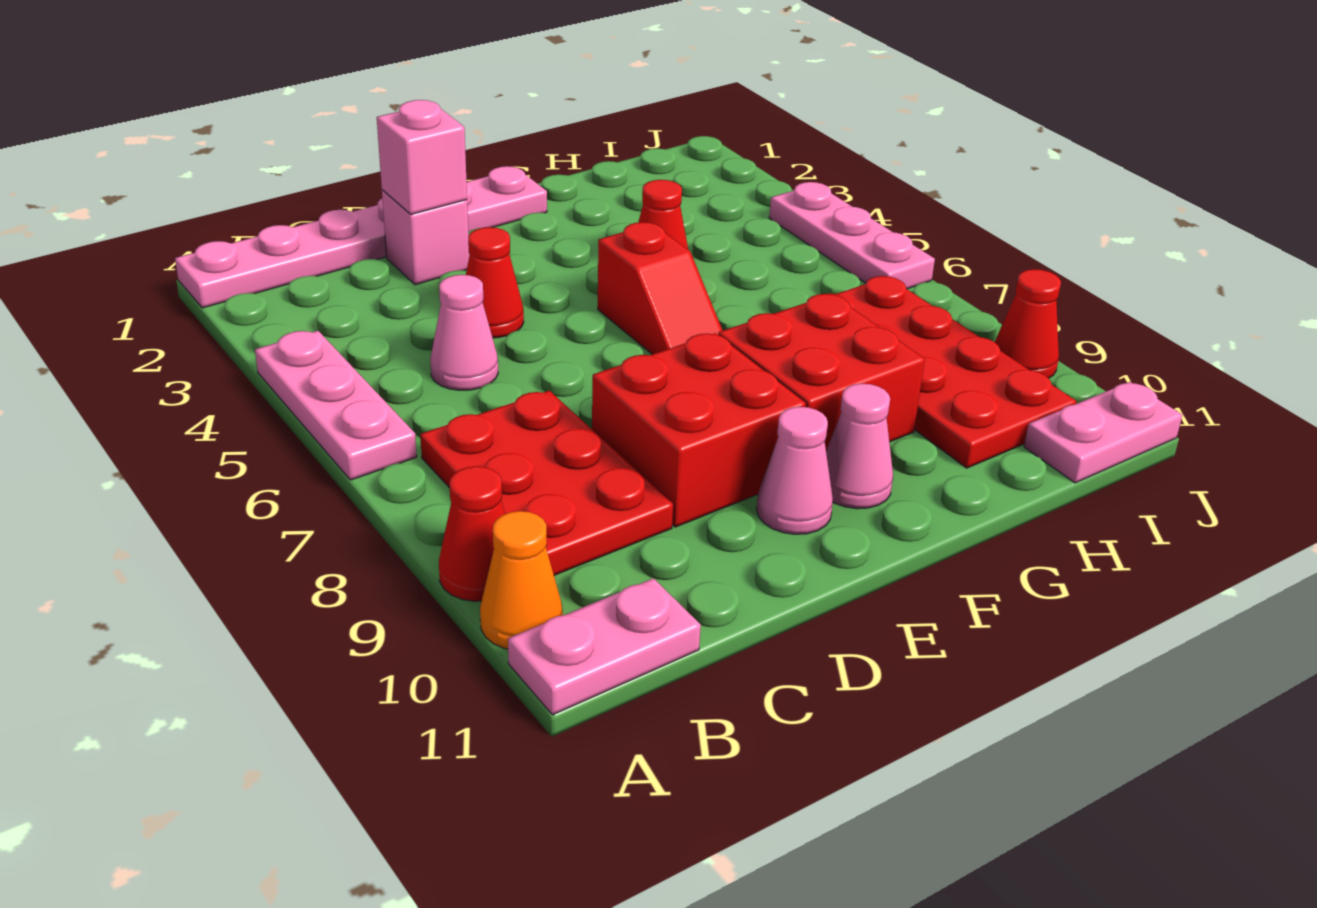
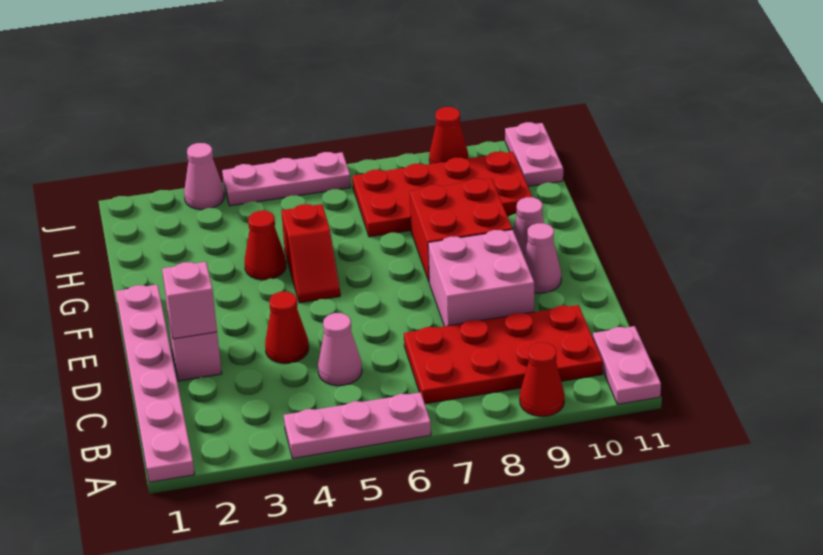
orange 1x1 cone [480,511,563,649] -> none
red 2x3 plate [420,391,673,575] -> red 2x4 plate [404,305,603,404]
red 2x2 brick [592,333,806,527] -> pink 2x2 brick [428,230,534,326]
red 1x2 slope [598,222,723,354] -> red 1x2 slope turned to [281,204,340,303]
none -> pink 1x1 cone [184,143,224,210]

